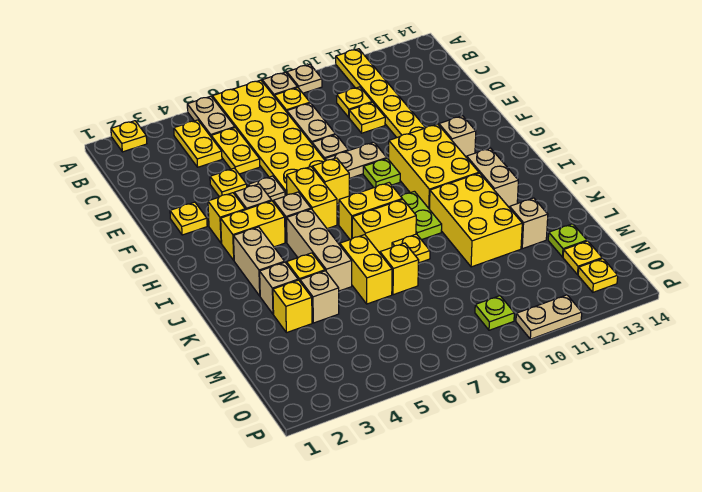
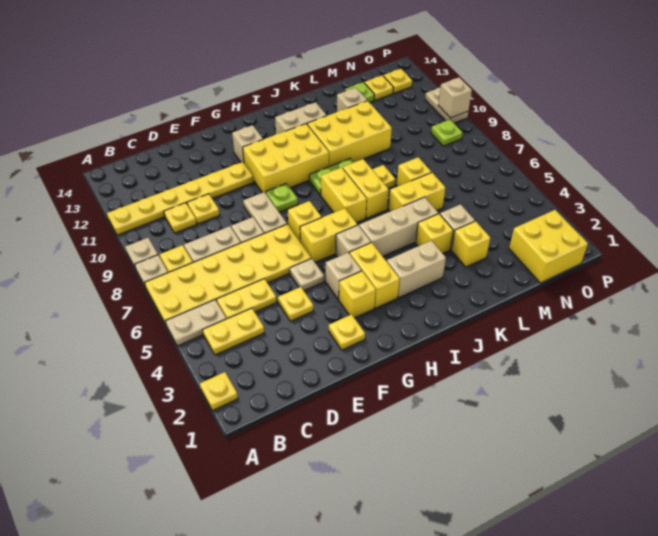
tan 1x1 brick [260,262,298,314] -> tan 1x1 brick moved to [438,77,472,118]
none -> yellow 2x2 brick [509,210,588,283]

